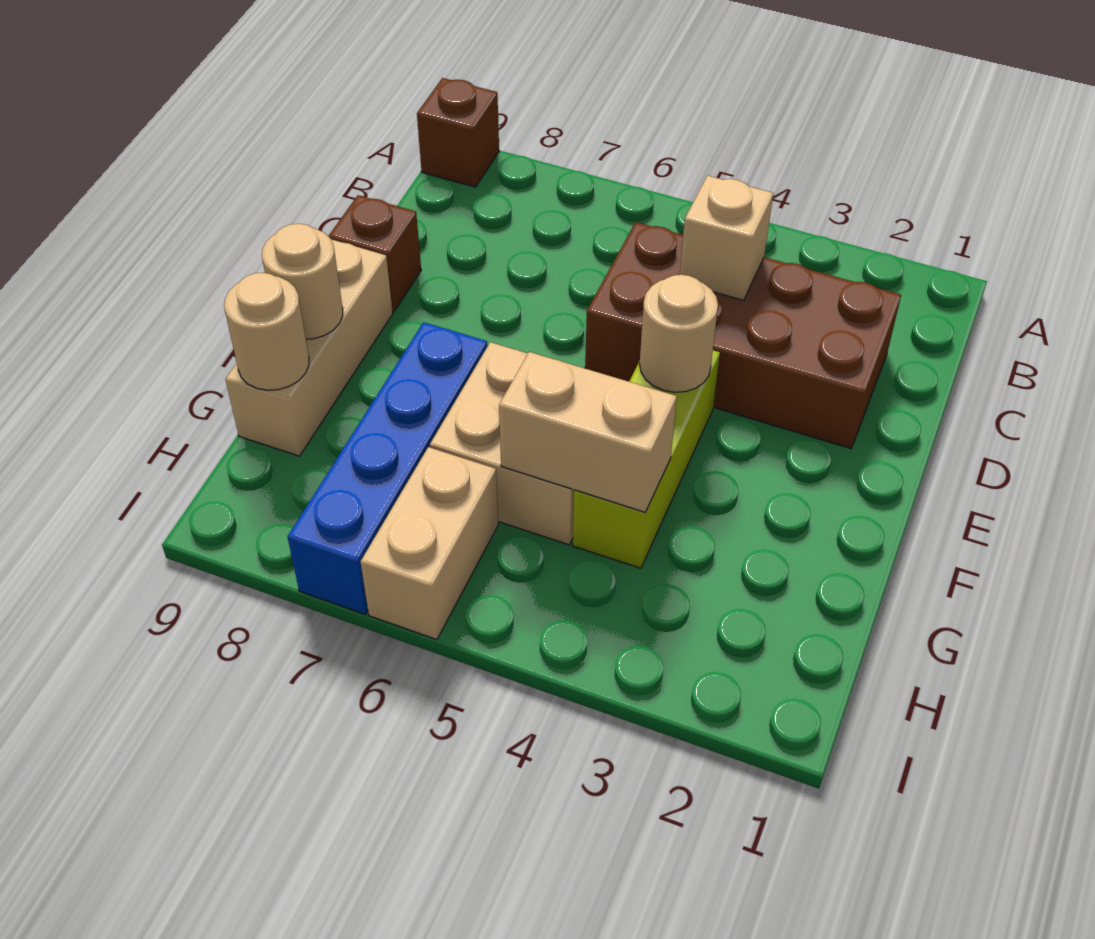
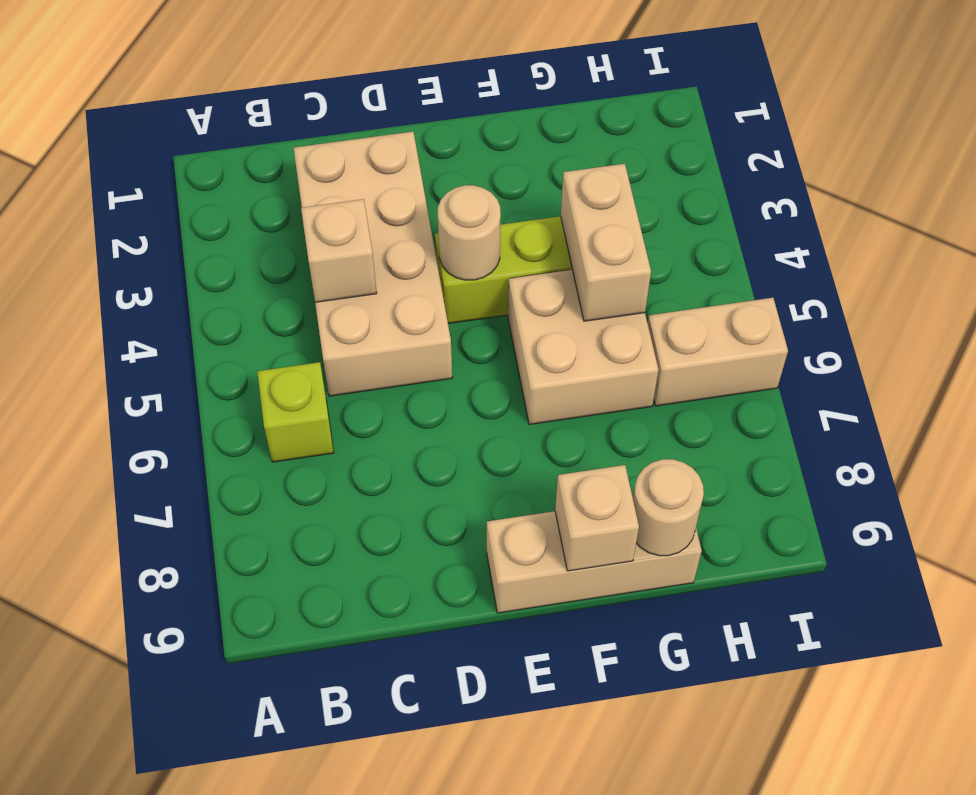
brown 1x1 brick [417,78,499,187] -> none
none -> lime 1x1 brick [257,362,334,462]
brown 2x4 brick [585,222,901,448] -> tan 2x4 brick [293,132,452,396]
brown 1x1 brick [328,195,421,312] -> none
blue 1x4 brick [288,322,487,615] -> none
tan 1x1 round brick [262,224,343,339] -> tan 1x1 brick [555,465,639,571]

